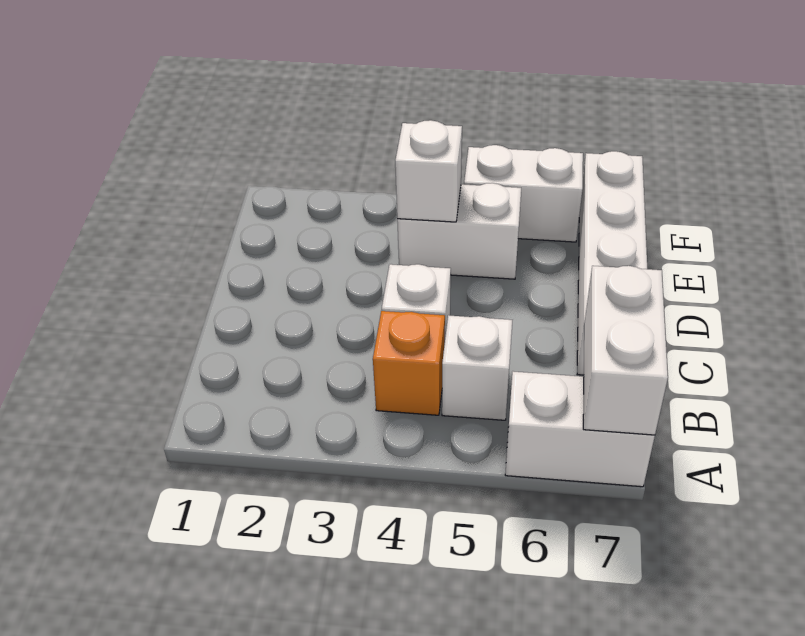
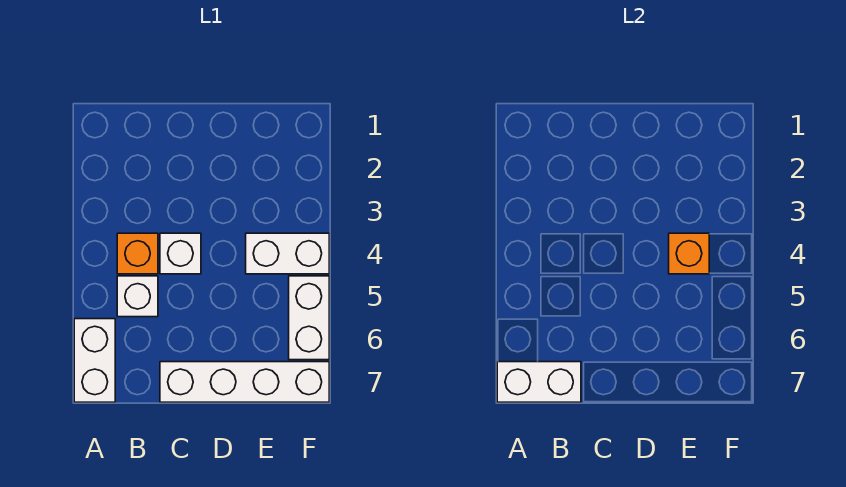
white 1x2 brick [397,183,521,279] -> white 1x2 brick turned to [246,233,329,274]
white 1x1 brick [395,120,462,222] -> orange 1x1 brick [669,233,709,274]

